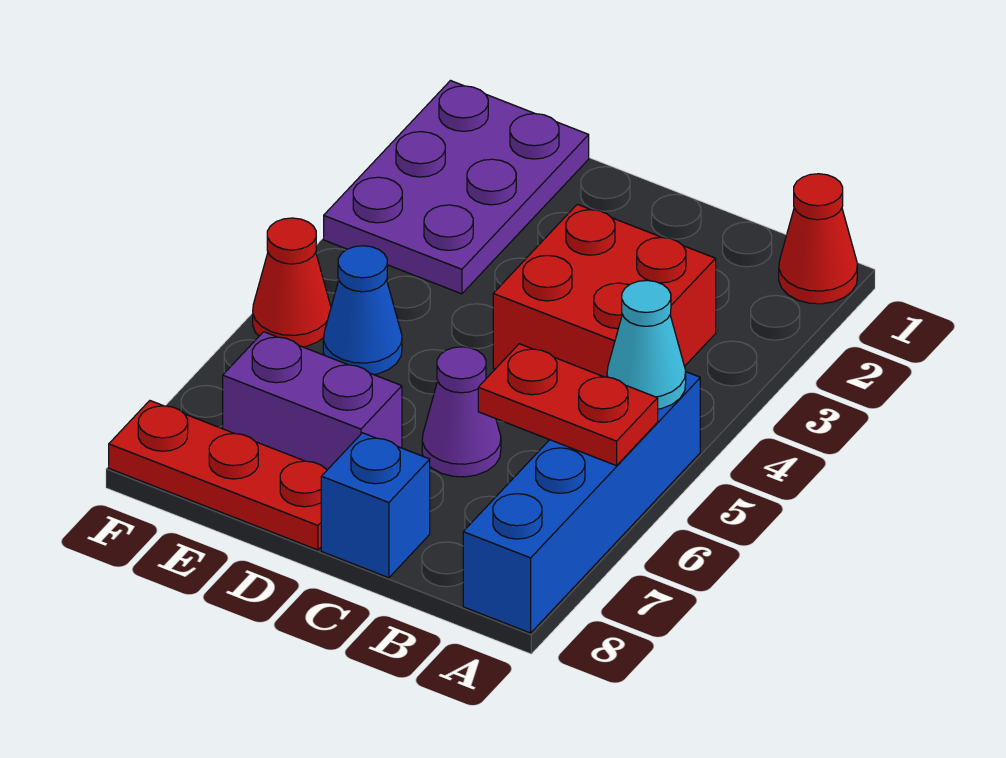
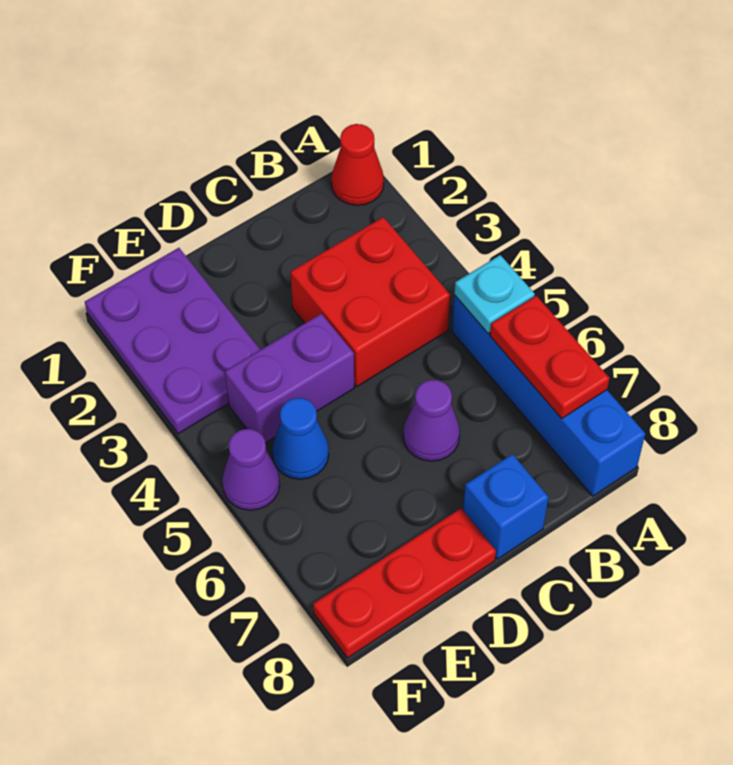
cyan 1x1 cone [607,281,686,409] -> cyan 1x1 plate [454,255,535,333]
red 1x2 plate [478,344,658,466] -> red 1x2 plate turned to [490,296,609,419]
purple 1x2 brick [223,332,402,470] -> purple 1x2 brick moved to [225,314,354,443]
red 1x1 cone [253,218,331,347] -> purple 1x1 cone [222,429,280,510]

